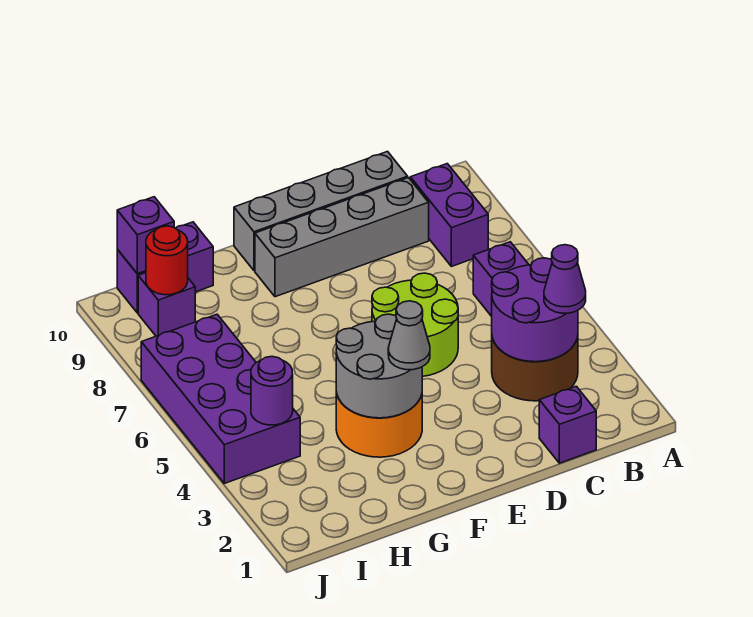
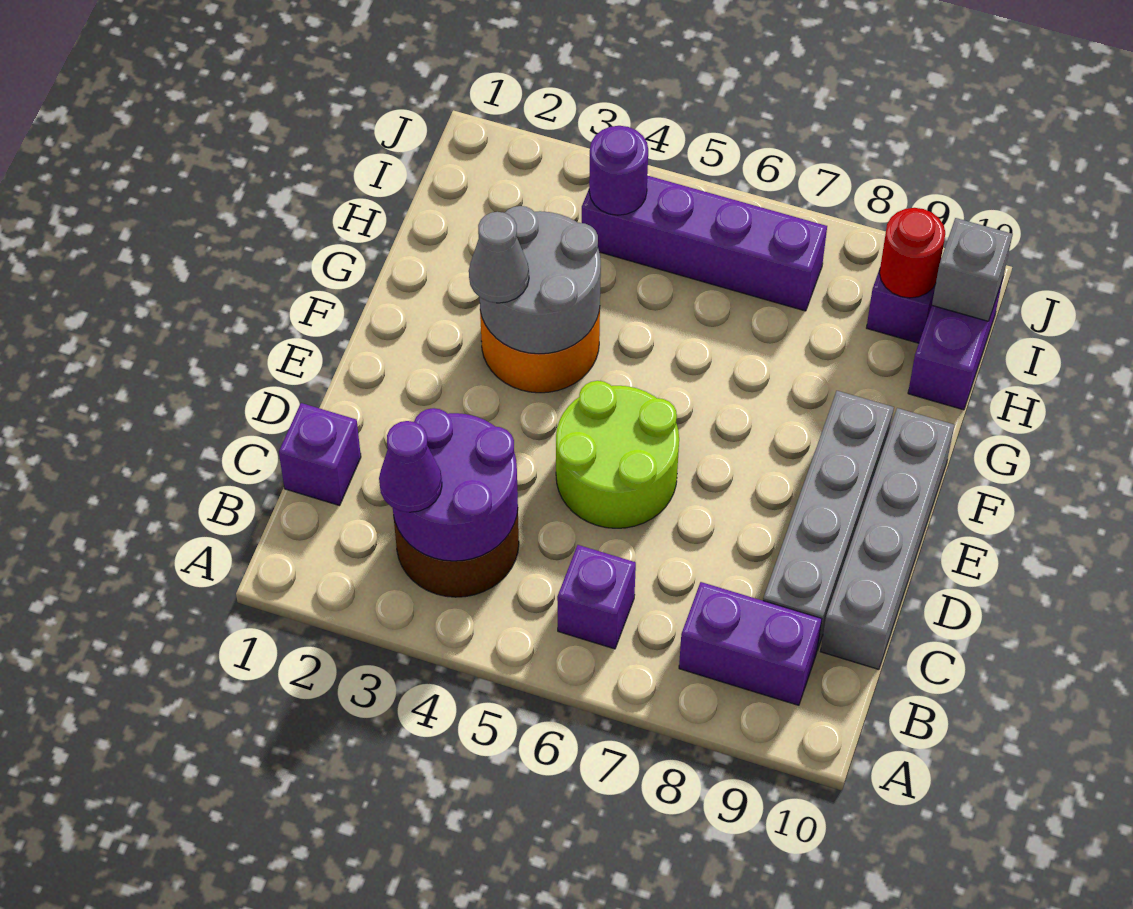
purple 2x4 brick [141,314,300,483] -> purple 1x4 brick [582,176,827,311]
purple 1x1 brick [117,197,174,274] -> grey 1x1 brick [932,218,1013,321]

